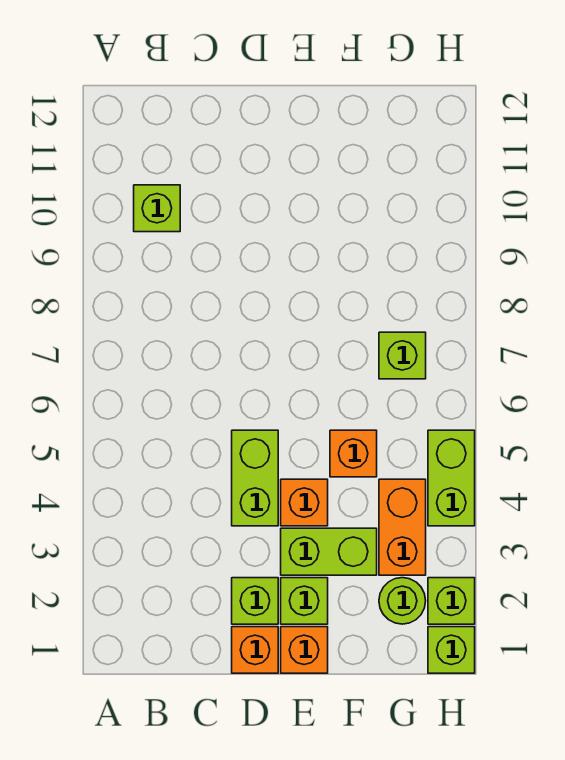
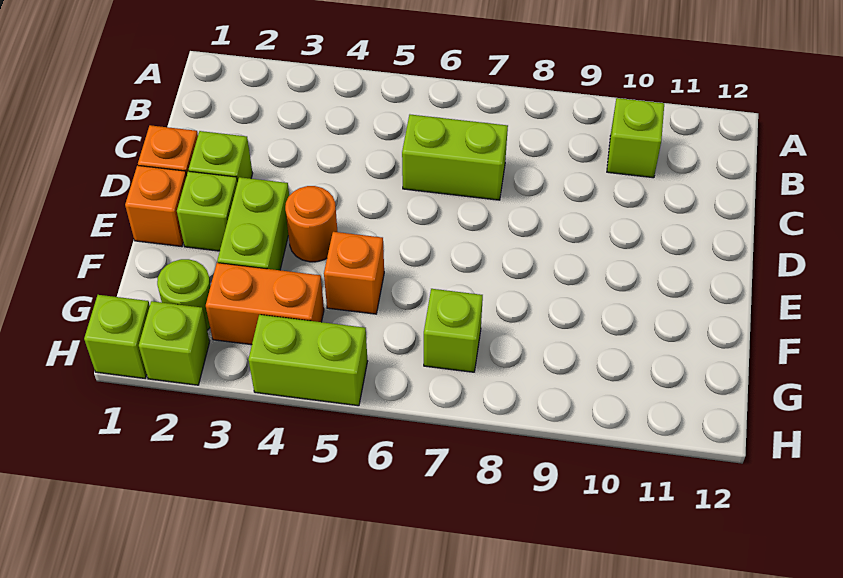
lime 1x2 brick [232,430,278,526] -> lime 1x2 brick moved to [402,115,508,200]
orange 1x1 brick [281,479,328,526] -> orange 1x1 round brick [285,186,338,262]

